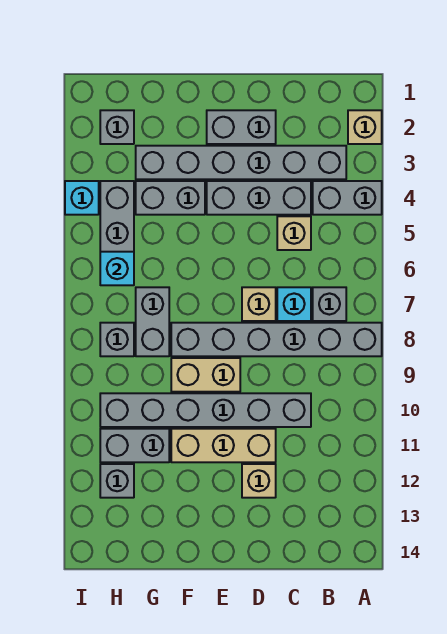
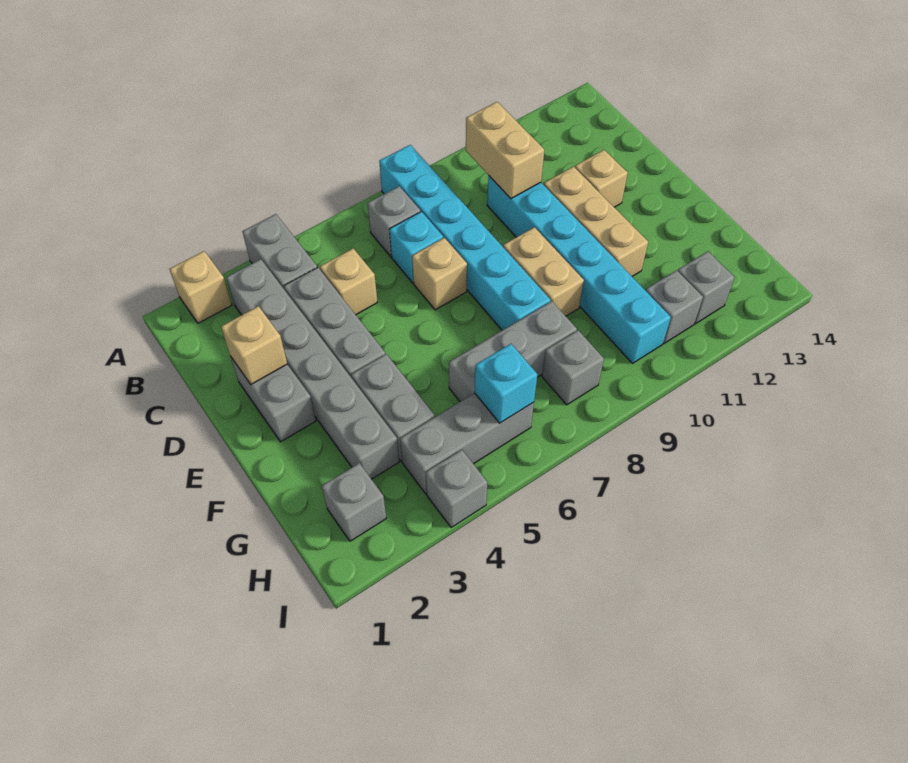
grey 1x6 brick [171,323,382,356] -> cyan 1x6 brick [379,145,551,330]
none -> tan 1x2 brick [466,102,544,199]
grey 1x6 brick [100,393,311,427] -> cyan 1x6 brick [487,176,671,363]
none -> tan 1x1 brick [221,306,287,384]
grey 1x2 brick [136,287,169,356] -> grey 1x3 brick [449,301,577,402]
grey 1x2 brick [100,429,169,462] -> grey 1x1 brick [646,270,703,343]
cyan 1x1 brick [65,181,99,215] -> grey 1x1 brick [426,450,488,528]

